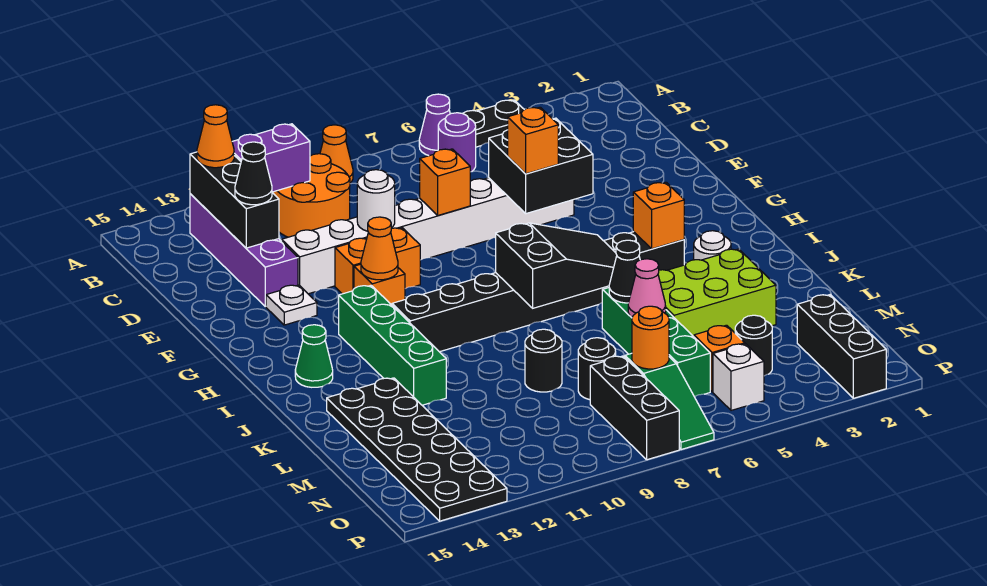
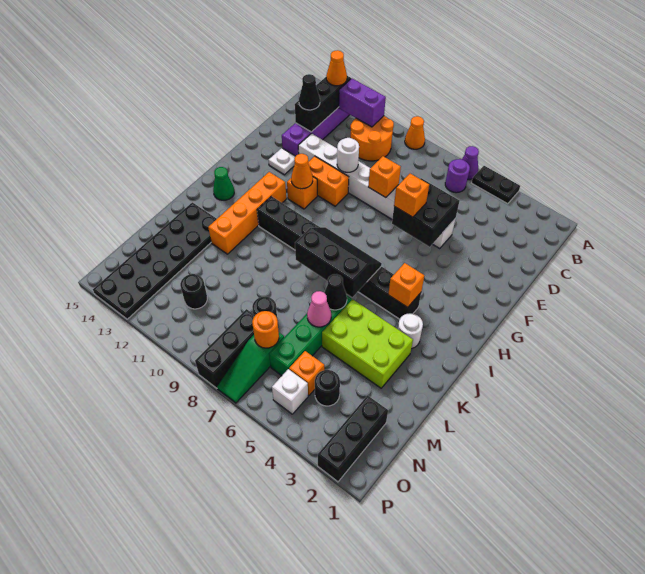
green 1x4 brick [339,285,446,405] -> orange 1x4 brick [208,172,286,254]
black 2x3 slope [496,223,617,308] -> black 2x3 slope turned to [295,227,382,297]
black 1x1 round brick [525,329,562,392] -> black 1x1 round brick moved to [180,274,207,309]

